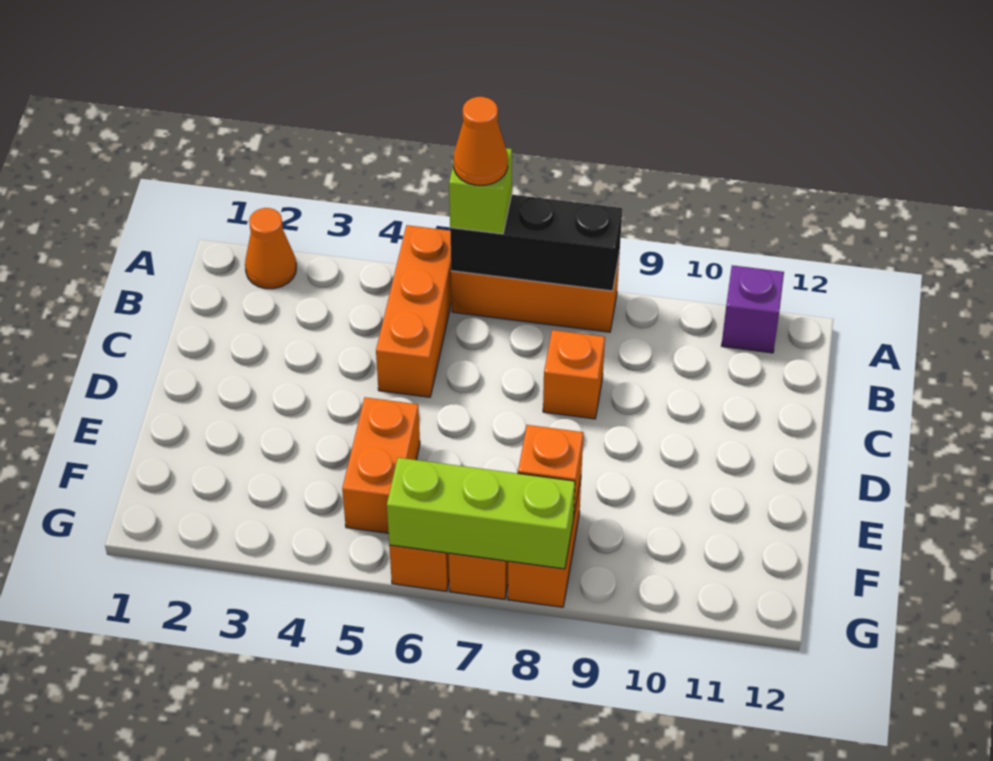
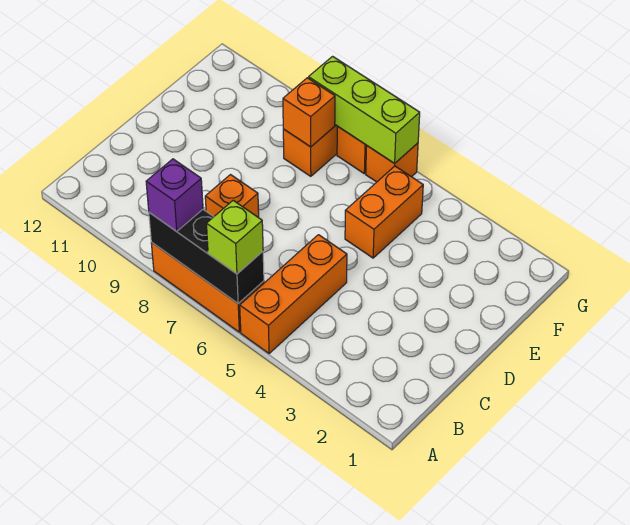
orange 1x1 cone [245,208,296,289] -> none
orange 1x1 cone [453,97,508,185] -> none
purple 1x1 brick [721,265,784,353] -> purple 1x1 brick moved to [146,159,203,231]

